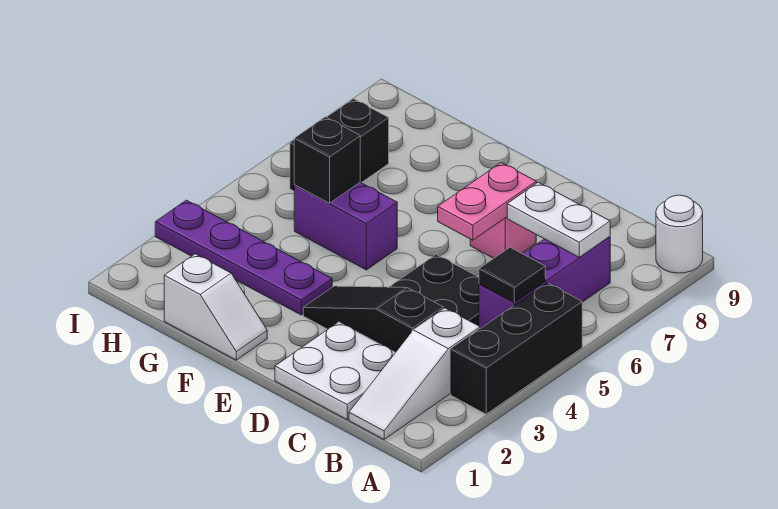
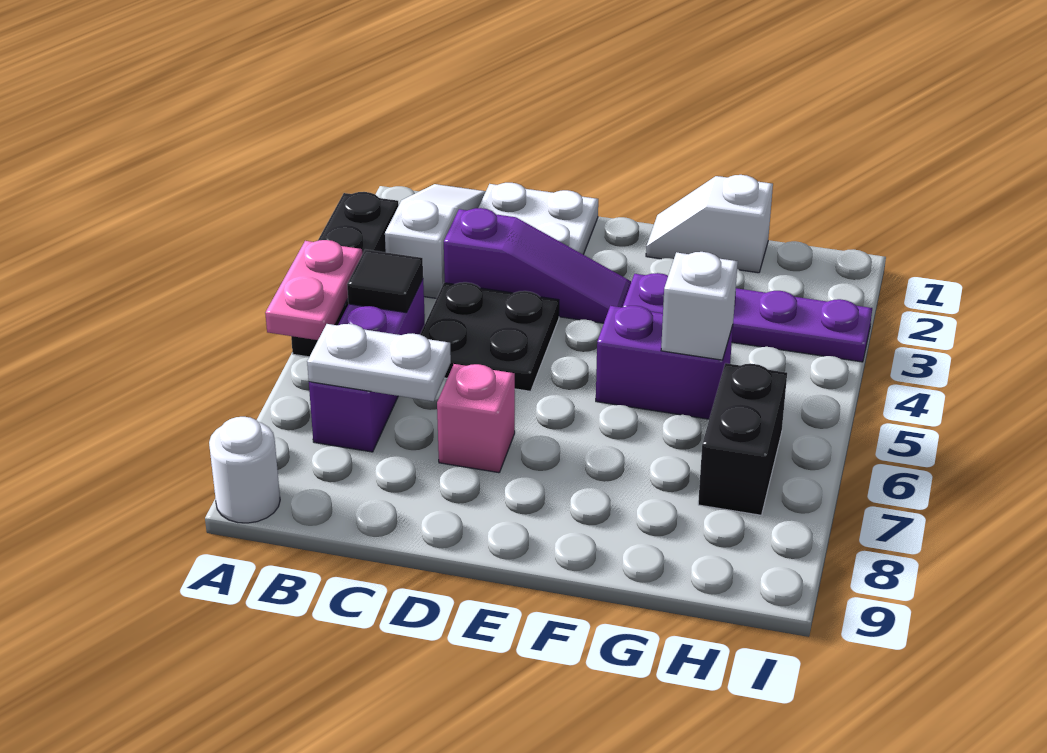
black 1x3 slope [303,286,443,353] -> purple 1x3 slope [444,208,631,323]
pink 1x2 plate [438,163,536,240] -> pink 1x2 plate moved to [265,240,362,340]
black 1x1 brick [294,117,360,203] -> white 1x1 brick [661,252,738,360]

